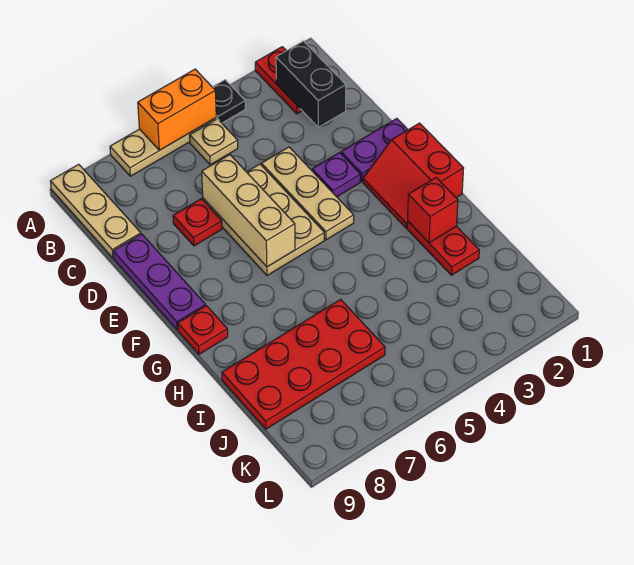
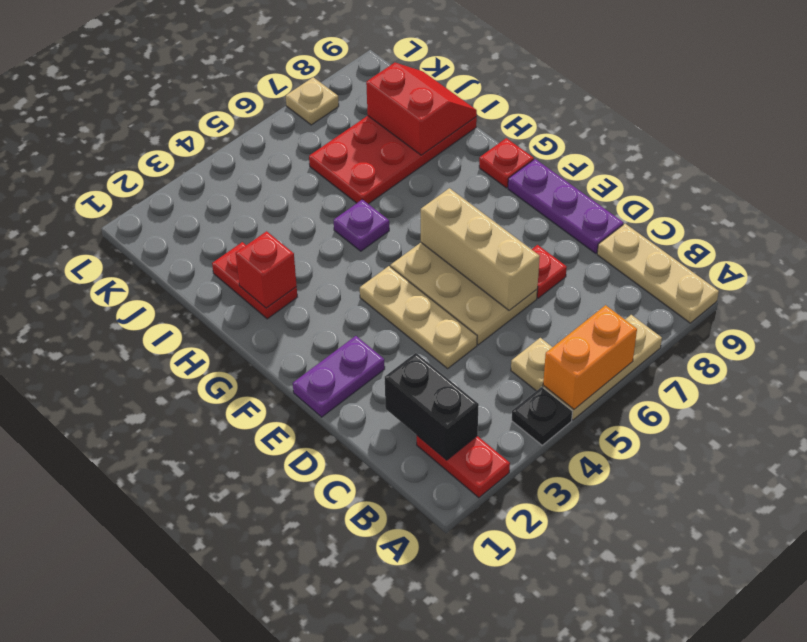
purple 1x1 plate [312,153,361,197] -> purple 1x1 plate moved to [334,200,389,251]
red 2x2 slope [363,123,464,228] -> red 2x2 slope moved to [366,63,477,155]
none -> tan 1x1 plate [286,77,339,125]

